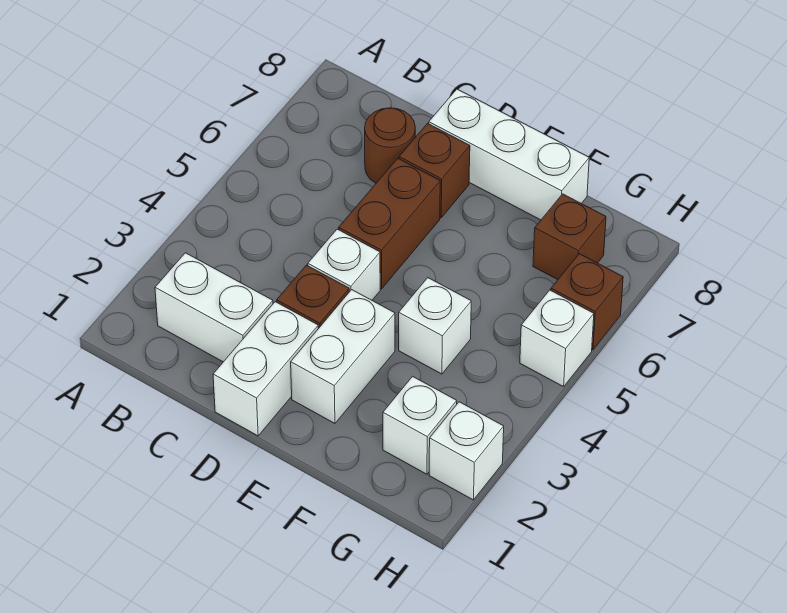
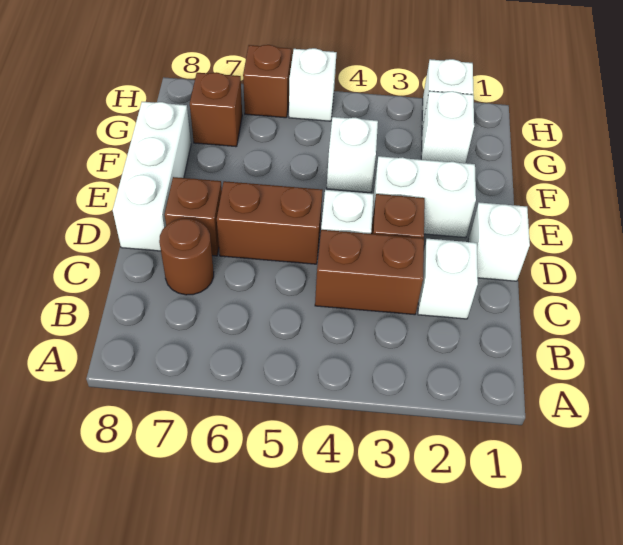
white 1x2 brick [155,253,273,362] -> white 1x1 brick [418,239,478,319]
none -> brown 1x2 brick [315,230,424,315]
white 1x2 brick [213,302,318,436] -> white 1x1 brick [468,203,530,281]

